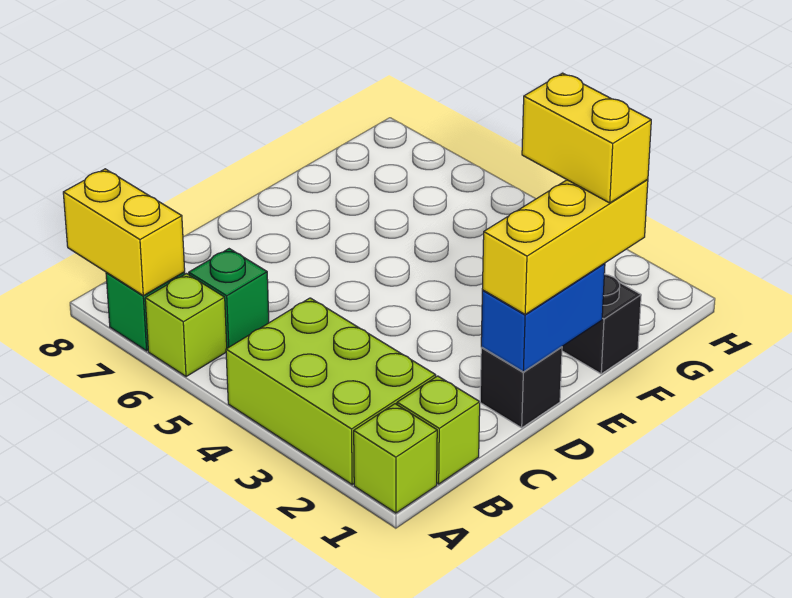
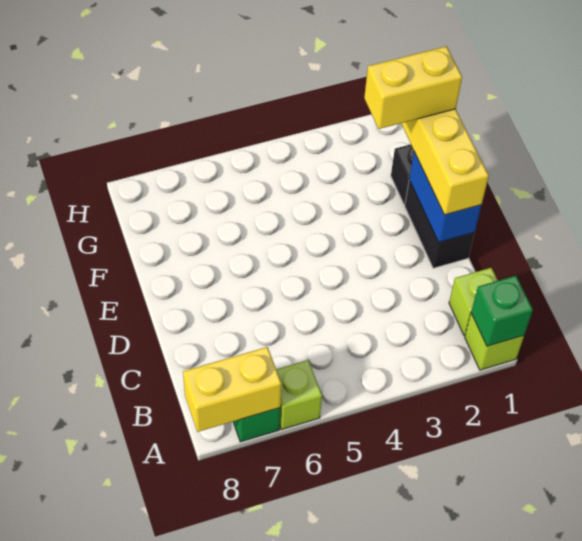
lime 2x3 brick [226,298,436,485] -> none
green 1x1 brick [189,249,269,348] -> green 1x1 brick moved to [471,276,533,346]
black 1x1 brick [480,347,562,428] -> black 1x2 brick [405,180,475,268]

